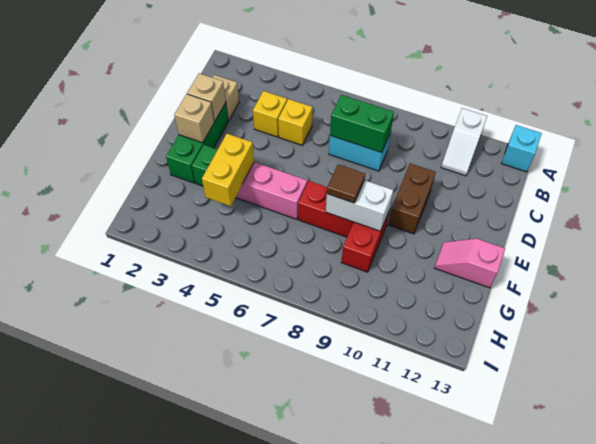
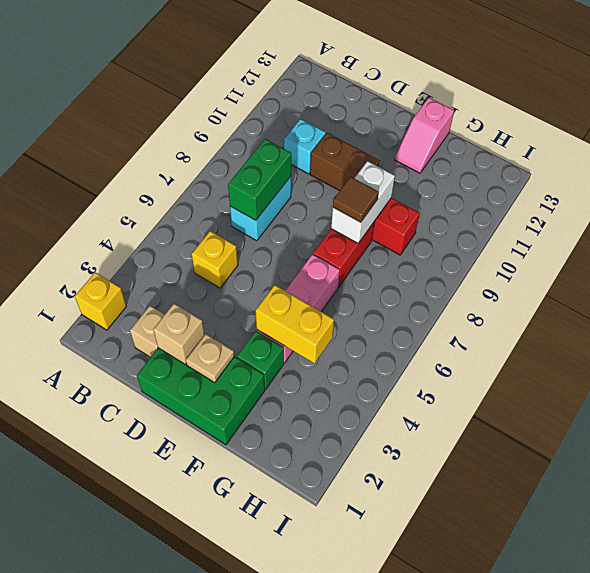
white 1x2 slope [441,108,487,176] -> none
cyan 1x1 brick [502,125,542,172] -> cyan 1x1 brick moved to [284,119,326,174]
yellow 1x1 brick [253,91,287,137] -> yellow 1x1 brick moved to [75,272,126,330]
green 1x3 brick [166,103,228,183] -> green 2x3 brick [137,348,265,445]
tan 1x1 brick [174,94,214,143] -> tan 1x1 plate [186,334,234,382]

